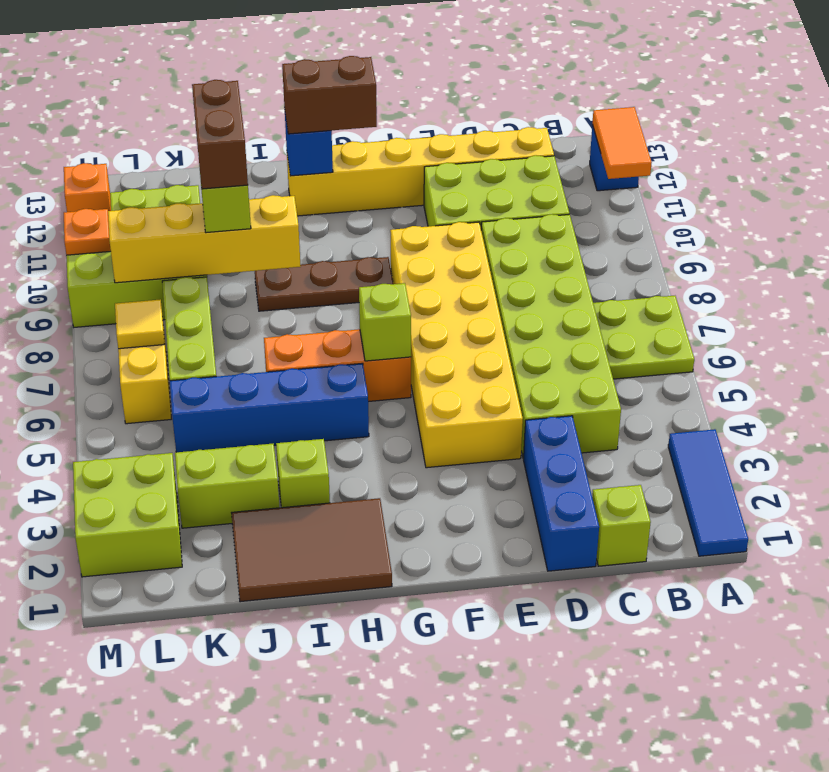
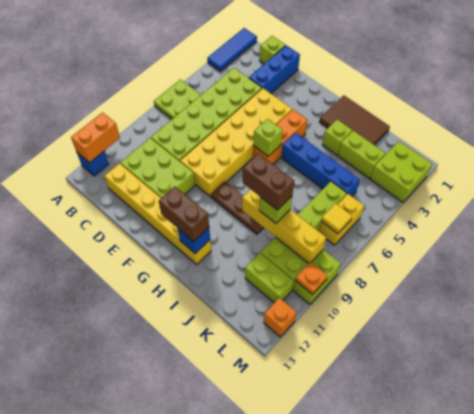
orange 1x2 tile [592,107,652,179] -> orange 1x2 brick [71,113,120,163]
orange 1x3 brick [264,329,411,402] -> orange 1x3 brick turned to [253,110,308,164]
brown 1x2 brick [192,80,248,189] -> brown 1x2 brick turned to [243,154,295,210]

